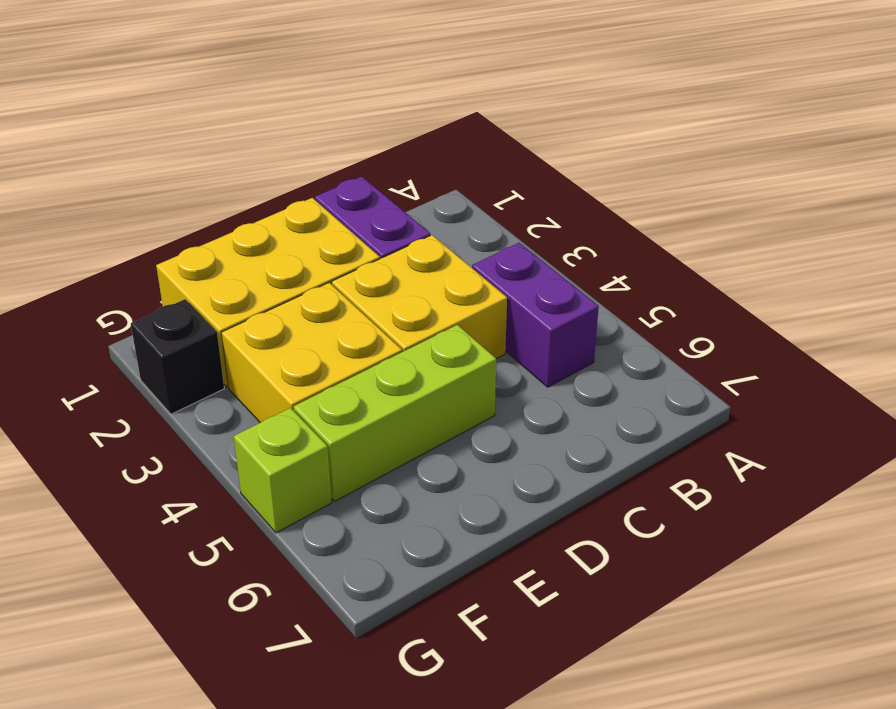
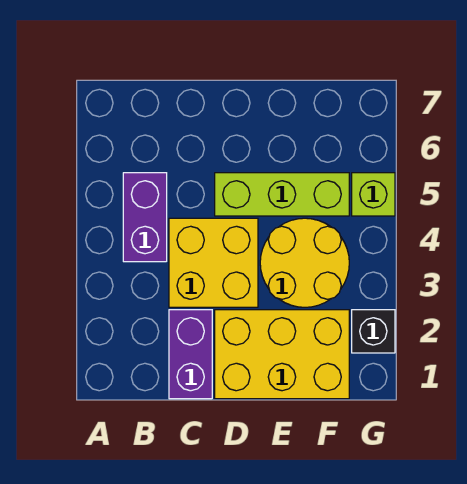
yellow 2x2 brick [221,283,402,423] -> yellow 2x2 round brick [260,218,349,307]

